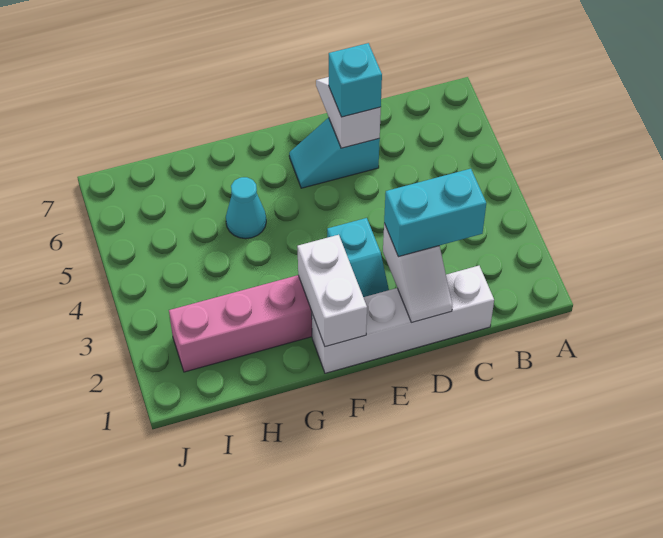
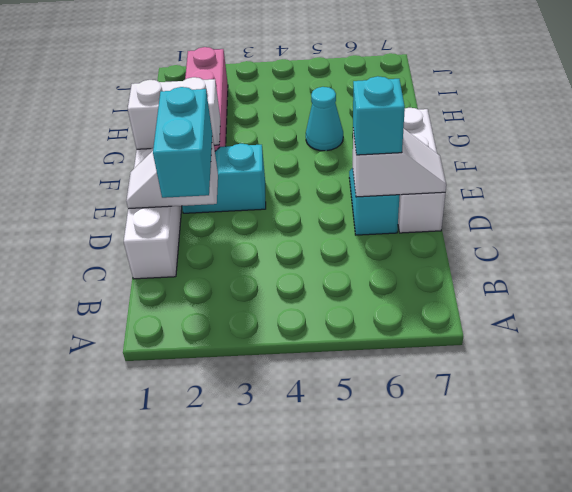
none -> white 1x3 brick [398,108,445,233]

